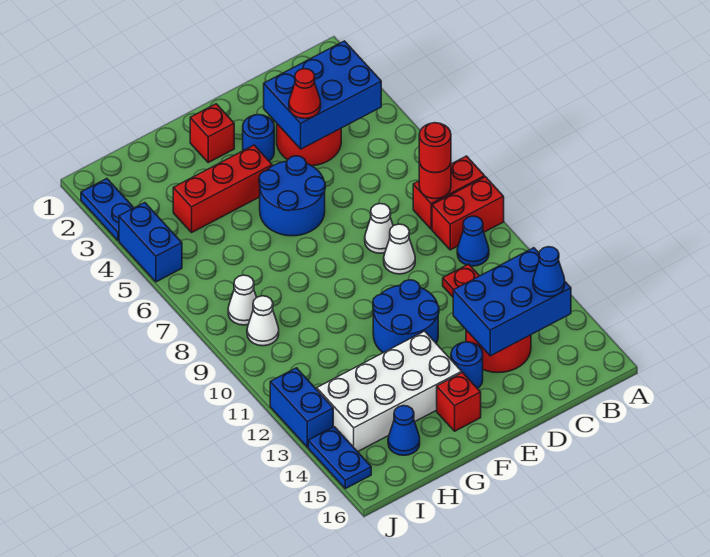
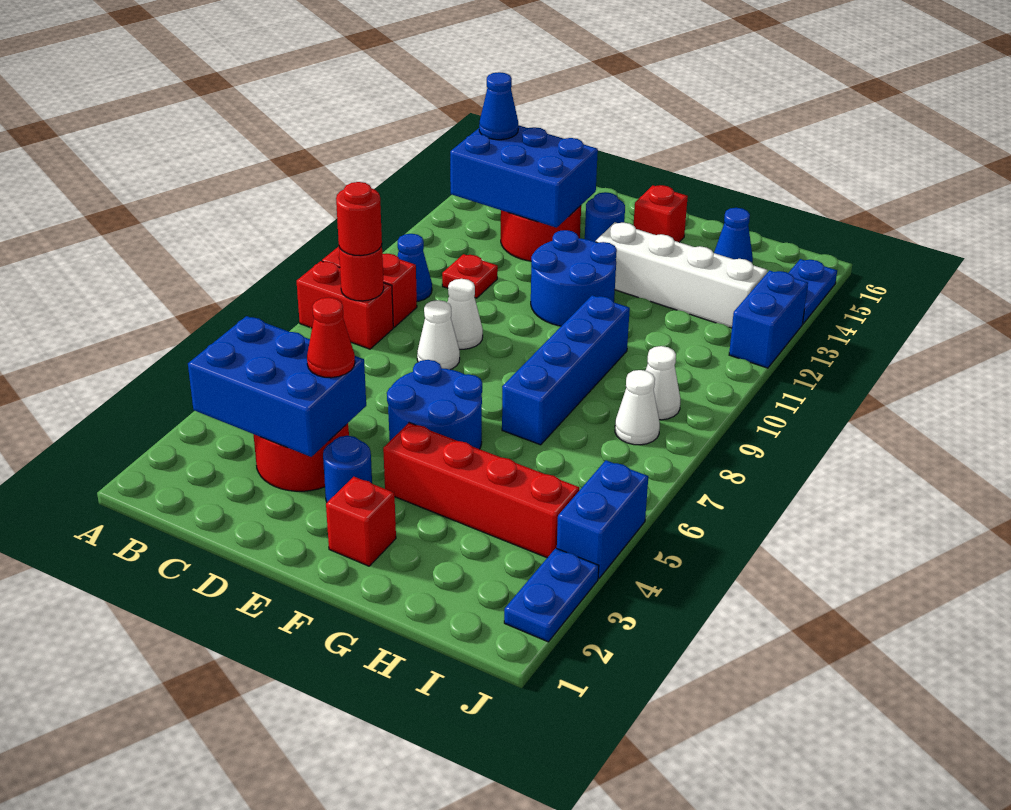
red 1x3 brick [173,145,272,232] -> red 1x4 brick [383,423,579,558]
white 2x4 brick [317,331,462,452] -> white 1x4 brick [596,222,767,328]
none -> blue 1x4 brick [502,295,630,445]

